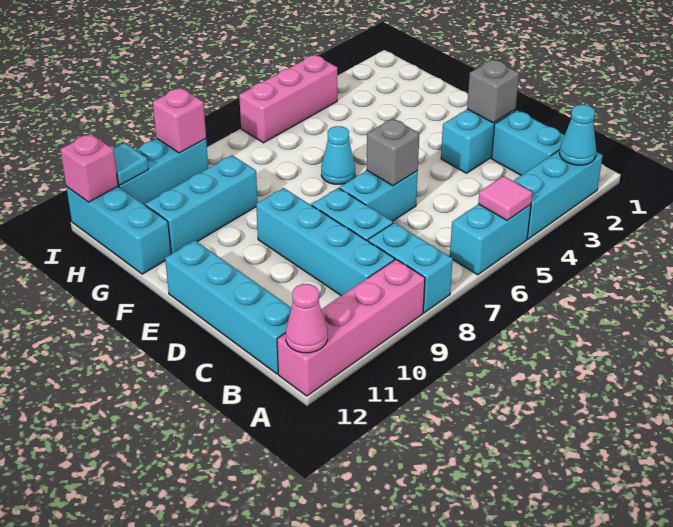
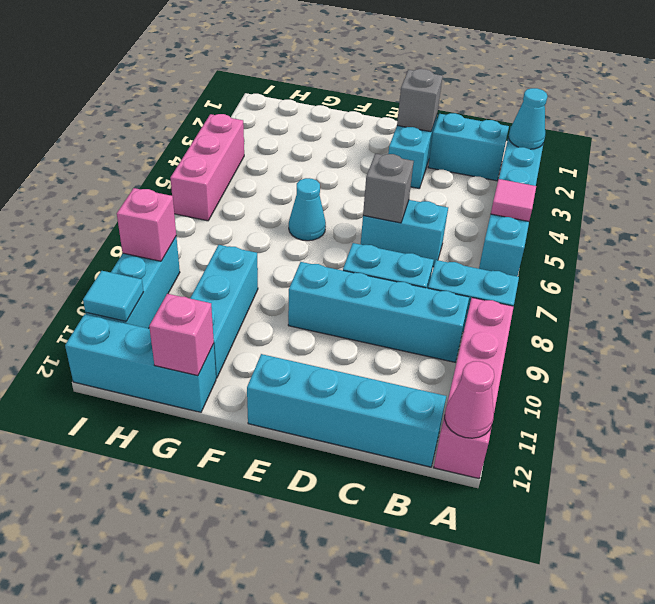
cyan 1x2 brick [339,170,418,221] -> cyan 1x2 brick turned to [361,200,448,267]
pink 1x1 brick [60,134,118,202] -> pink 1x1 brick moved to [149,294,214,376]

